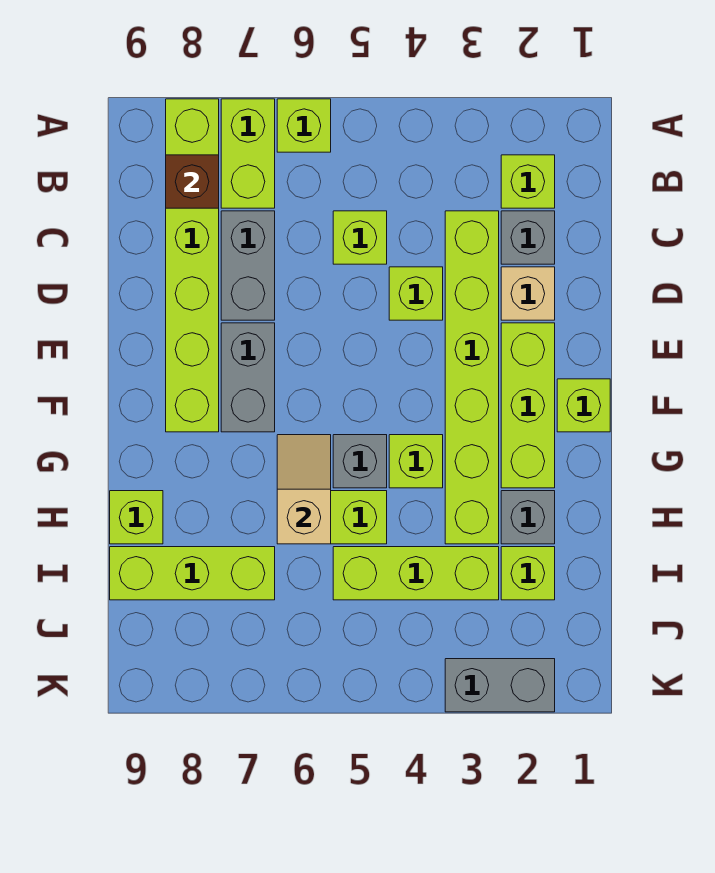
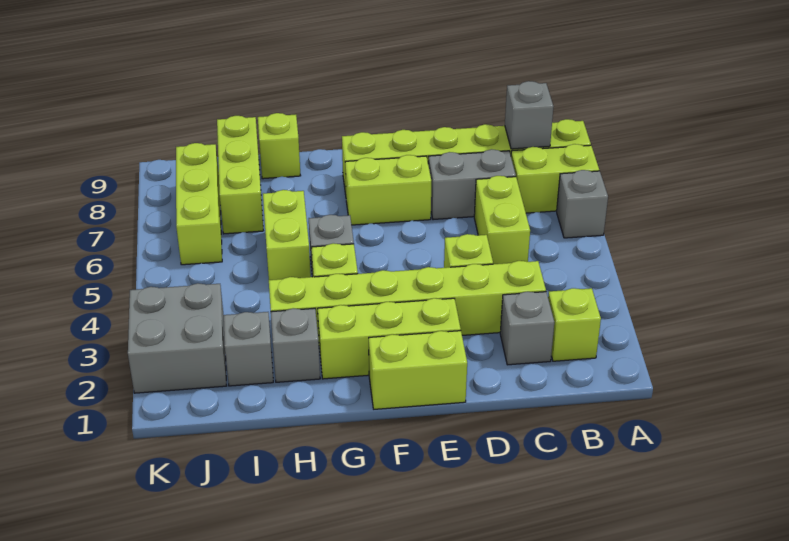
lime 1x1 brick [277,99,331,152] -> grey 1x1 brick [557,170,608,238]
brown 1x1 brick [166,155,219,208] -> grey 1x1 brick [505,81,553,149]
lime 1x1 brick [333,211,387,264] -> lime 1x2 brick [474,176,530,264]
tan 1x1 brick [501,267,555,320] -> none
grey 1x2 brick [221,323,275,432] -> lime 1x2 brick [345,155,431,225]
lime 1x1 brick [557,379,610,432] -> lime 1x2 brick [369,331,467,409]
tan 1x2 slope [277,435,331,544] -> none
lime 1x1 brick [501,547,555,600] -> grey 1x1 brick [224,312,273,386]
lime 1x3 brick [333,547,499,600] -> lime 1x3 brick moved to [176,143,222,265]
grey 1x2 brick [445,659,555,712] -> grey 2x2 brick [128,283,226,393]

